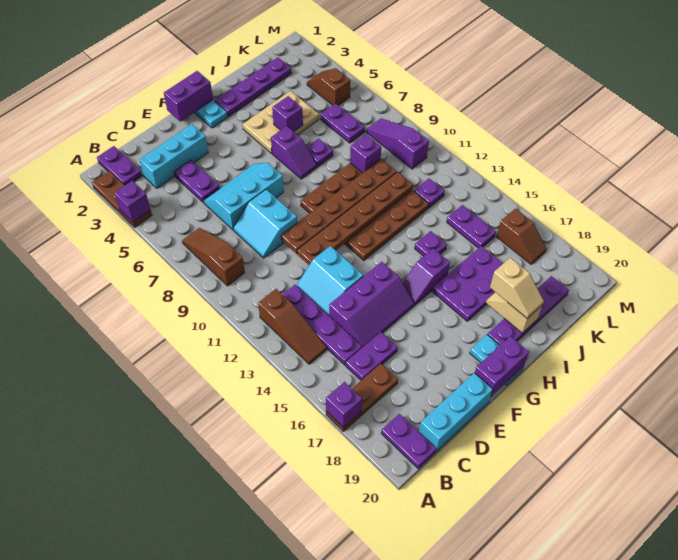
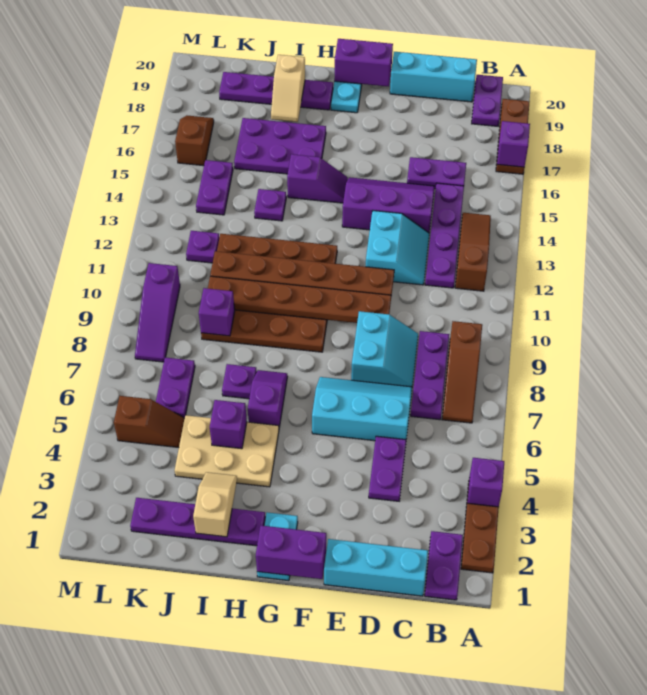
brown 1x3 plate [326,364,398,431] -> brown 1x3 plate turned to [496,99,530,174]
cyan 1x3 brick [139,124,208,188] -> cyan 1x3 brick moved to [324,539,428,596]
none -> purple 1x3 plate [411,331,449,420]
cyan 2x3 slope [203,163,284,230] -> cyan 2x3 slope turned to [312,377,412,441]
tan 1x2 slope [490,258,544,319] -> tan 1x2 slope moved to [193,472,237,537]
brown 1x2 slope [307,68,350,106] -> brown 1x2 slope turned to [114,396,184,447]

